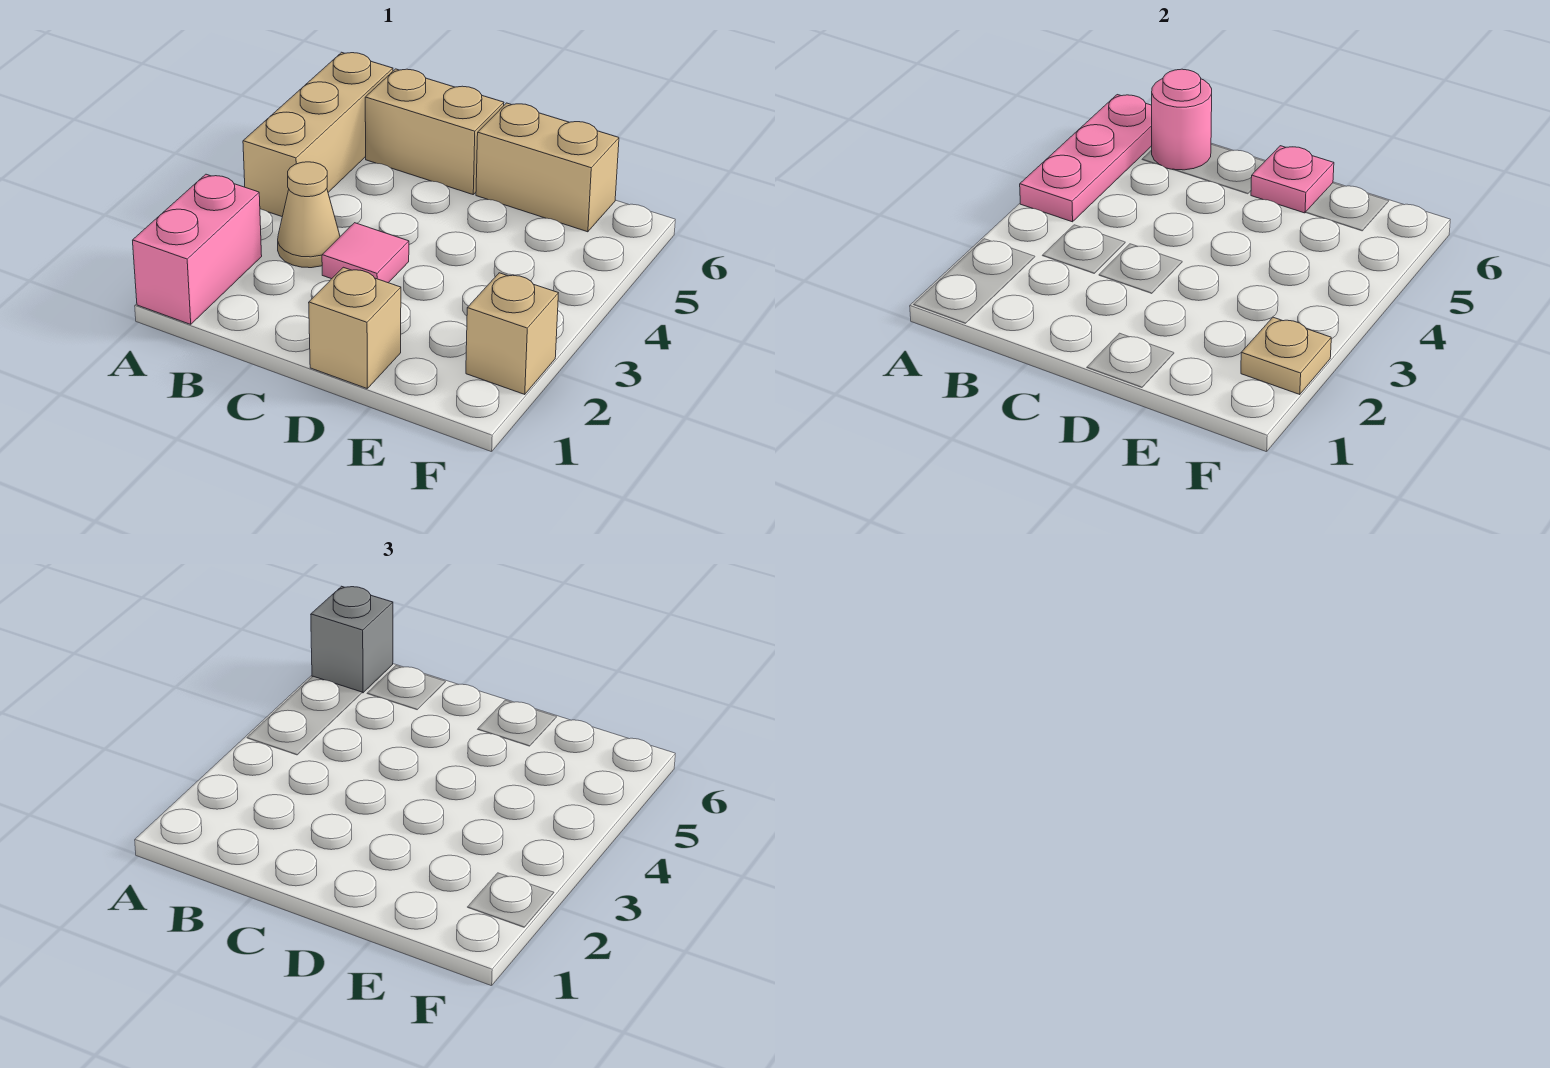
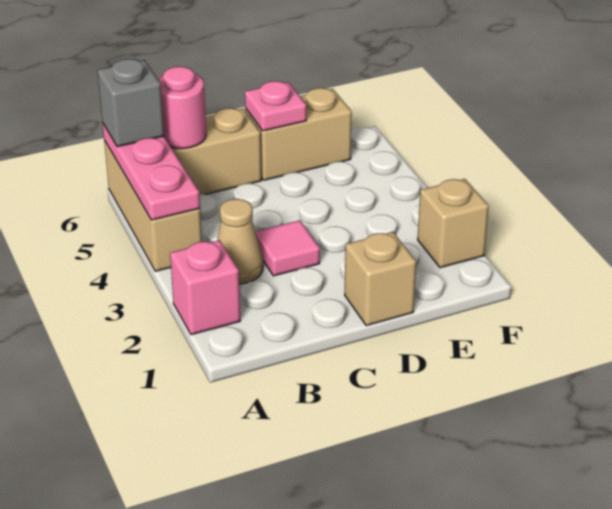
pink 1x2 brick [133,174,262,324] -> pink 1x1 brick [170,240,240,335]
tan 1x1 plate [1241,317,1331,395] -> none

